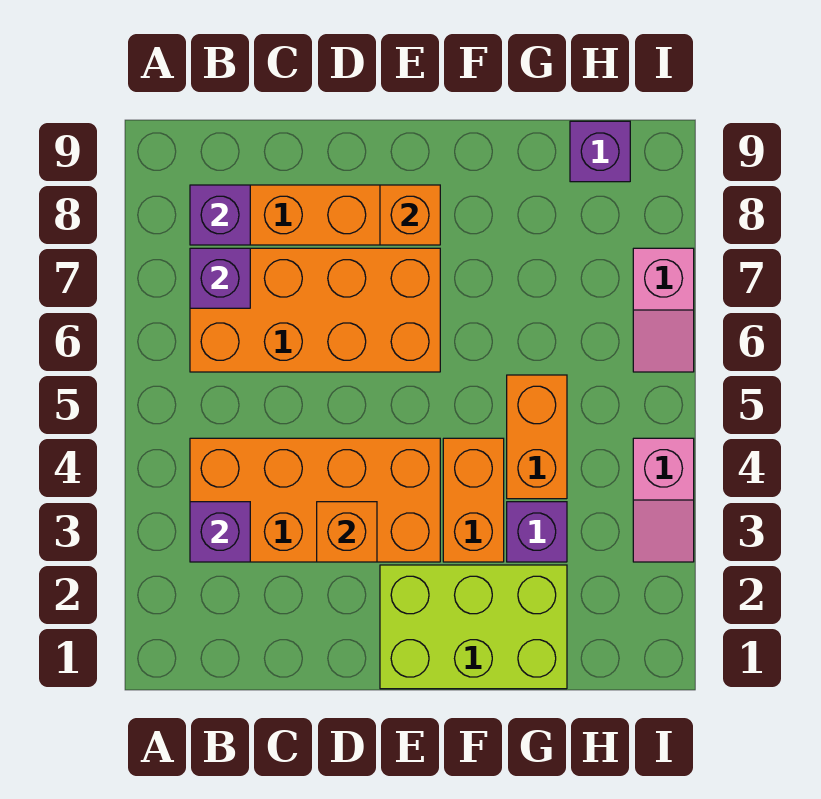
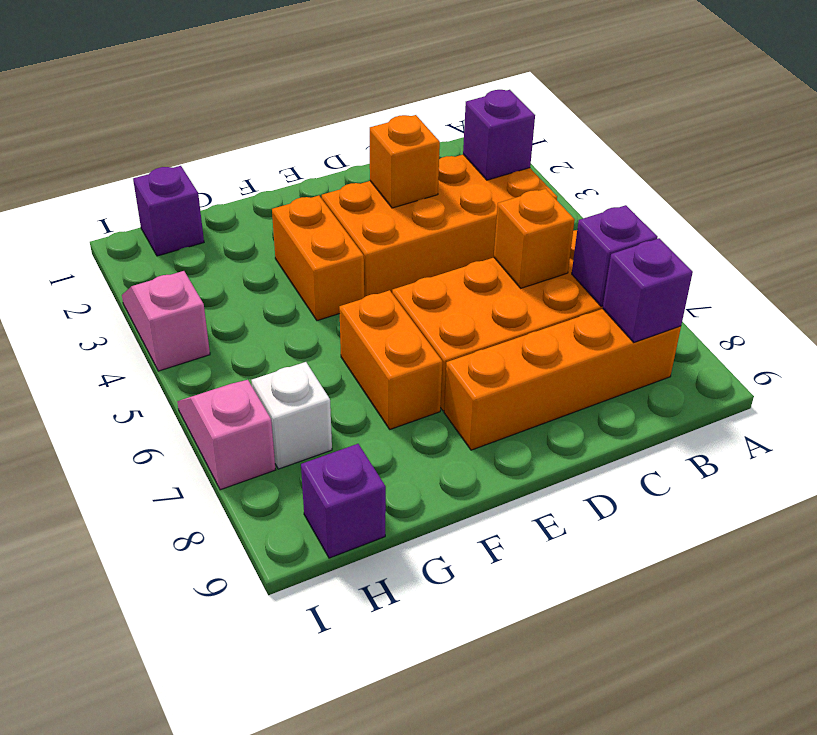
lime 2x3 brick [380,565,567,689] -> none
orange 1x1 brick [380,185,440,245] -> orange 1x1 brick moved to [494,189,575,288]
purple 1x1 brick [507,502,567,562] -> purple 1x1 brick moved to [133,166,204,256]
orange 1x2 brick [507,375,567,499] -> orange 1x2 brick moved to [339,290,442,429]
none -> white 1x1 brick [251,362,332,469]

